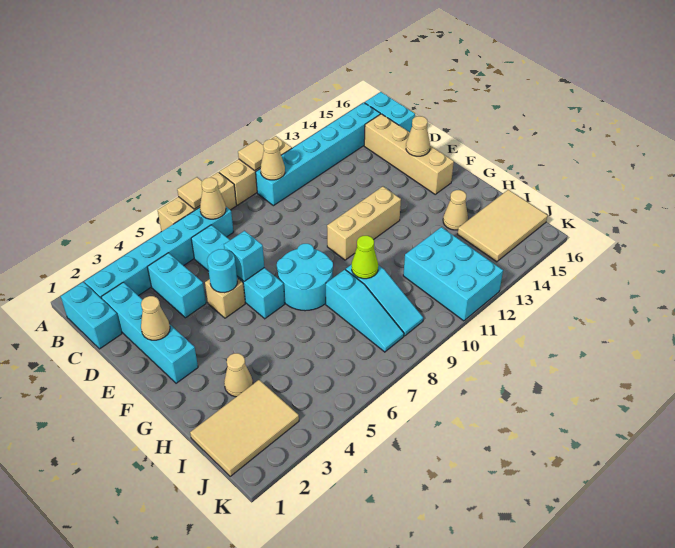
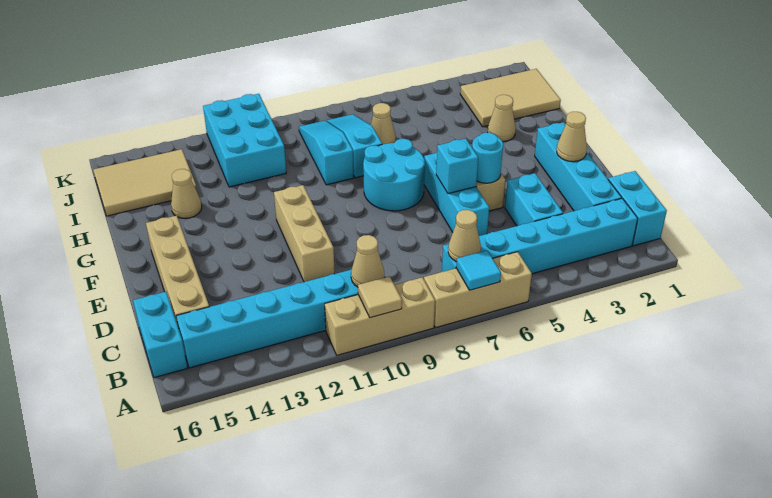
tan 1x1 tile [177,177,202,209] -> cyan 1x1 tile [456,250,501,290]
cyan 1x4 brick [191,225,285,319] -> cyan 1x3 brick [424,153,489,236]
tan 1x1 cone [406,116,430,156] -> tan 1x1 cone moved to [371,103,396,144]
tan 1x3 brick [327,187,401,260] -> tan 1x3 brick turned to [274,185,335,282]
lime 1x1 cone [352,236,378,279] -> none

